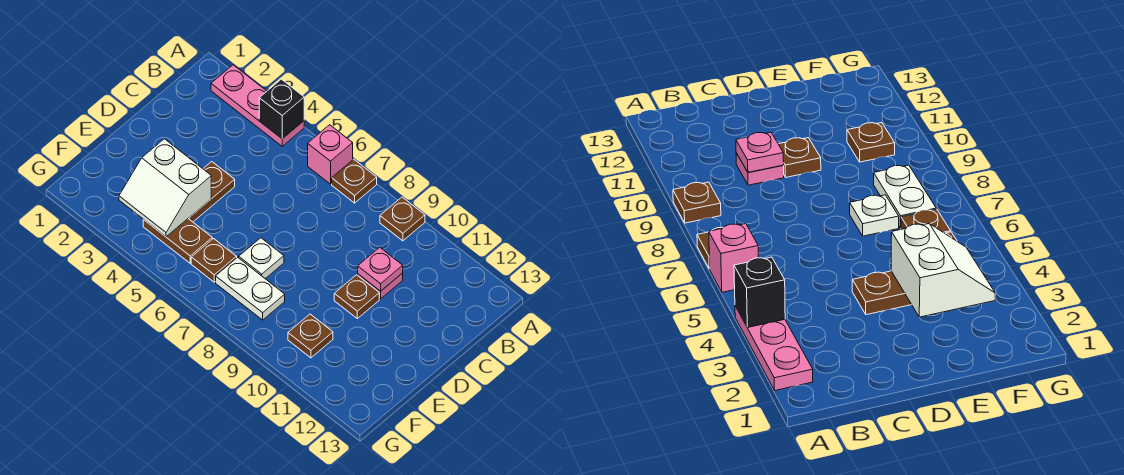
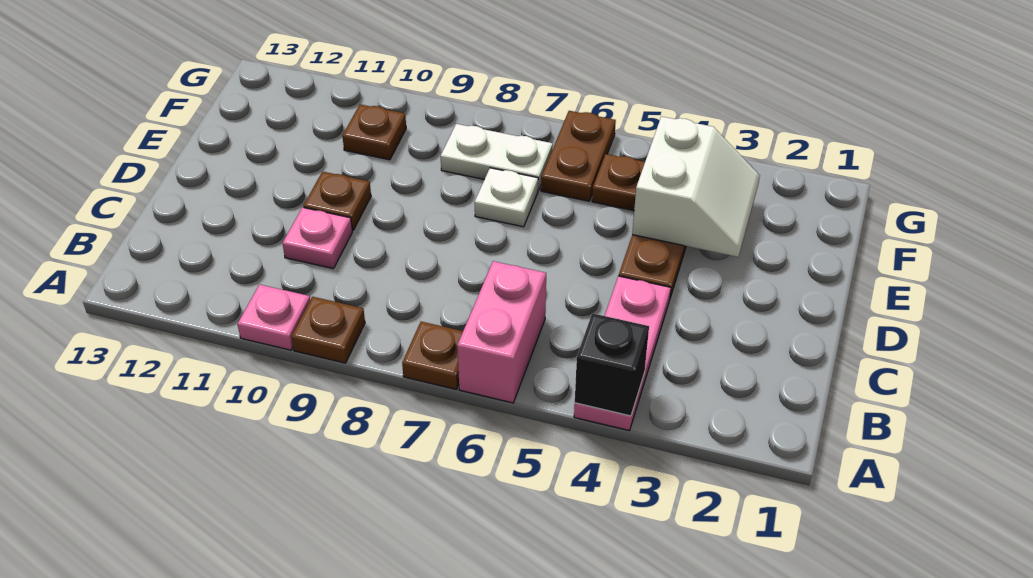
pink 1x3 plate [211,65,304,146] -> pink 1x3 plate turned to [574,276,671,431]
pink 1x1 brick [308,125,353,184] -> pink 1x2 brick [457,261,546,403]
pink 1x1 plate [358,247,403,291] -> pink 1x1 plate moved to [238,284,310,350]
white 2x2 slope [119,139,211,237] -> white 2x2 slope turned to [632,116,760,257]
brown 1x1 plate [191,239,237,282] -> brown 1x2 plate [541,111,616,201]

